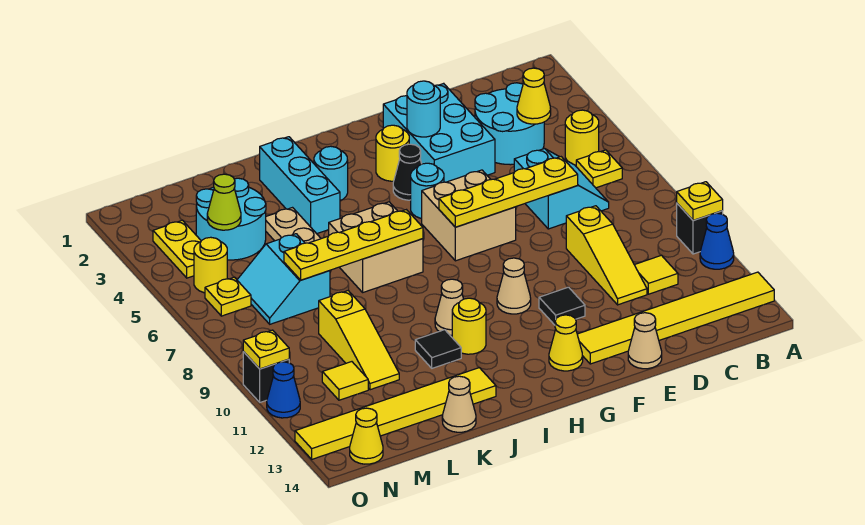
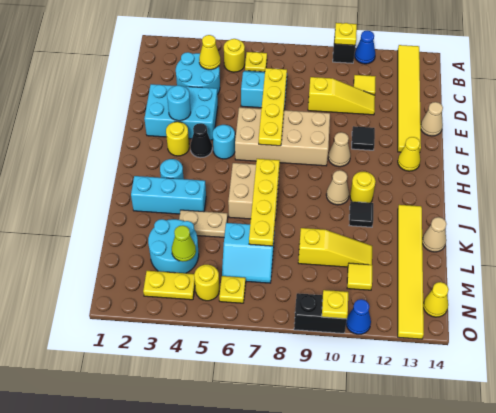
tan 2x2 brick [422,170,516,261] -> tan 2x4 brick [235,107,330,166]
black 1x1 brick [243,352,289,402] -> black 1x2 brick [294,293,347,333]

